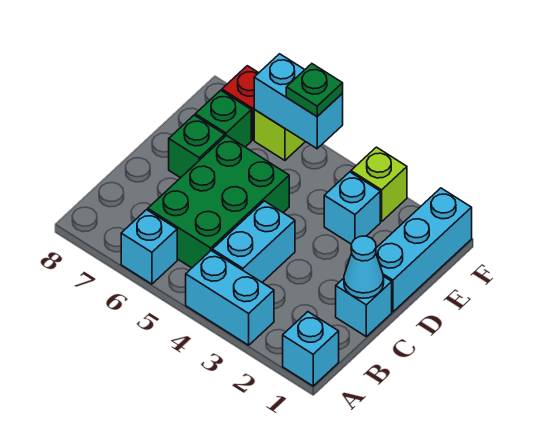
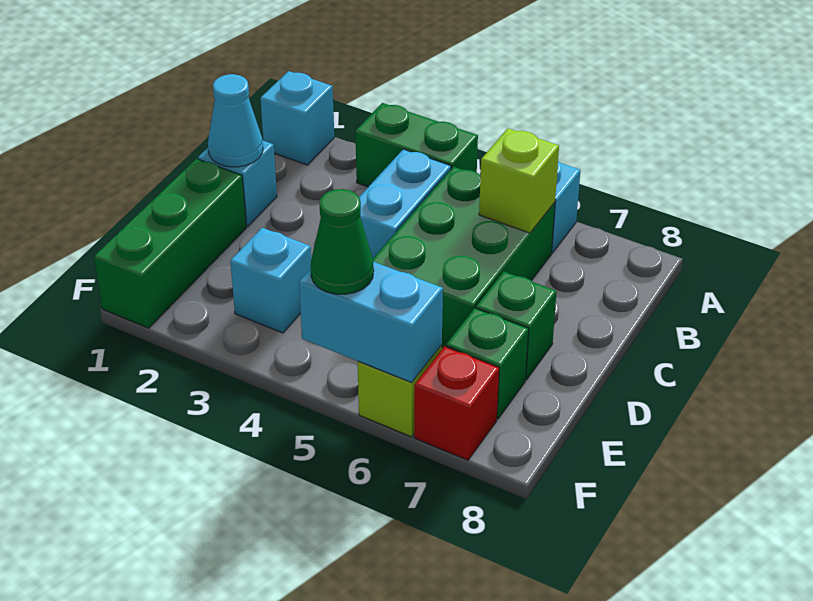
cyan 1x2 brick [186,251,274,345] -> green 1x2 brick [355,103,478,187]
cyan 1x3 brick [376,188,472,312] -> green 1x3 brick [94,159,246,328]
lime 1x1 brick [351,147,407,222] -> lime 1x1 brick moved to [479,129,559,233]
green 1x1 plate [286,64,343,116] -> green 1x1 cone [311,189,374,294]

